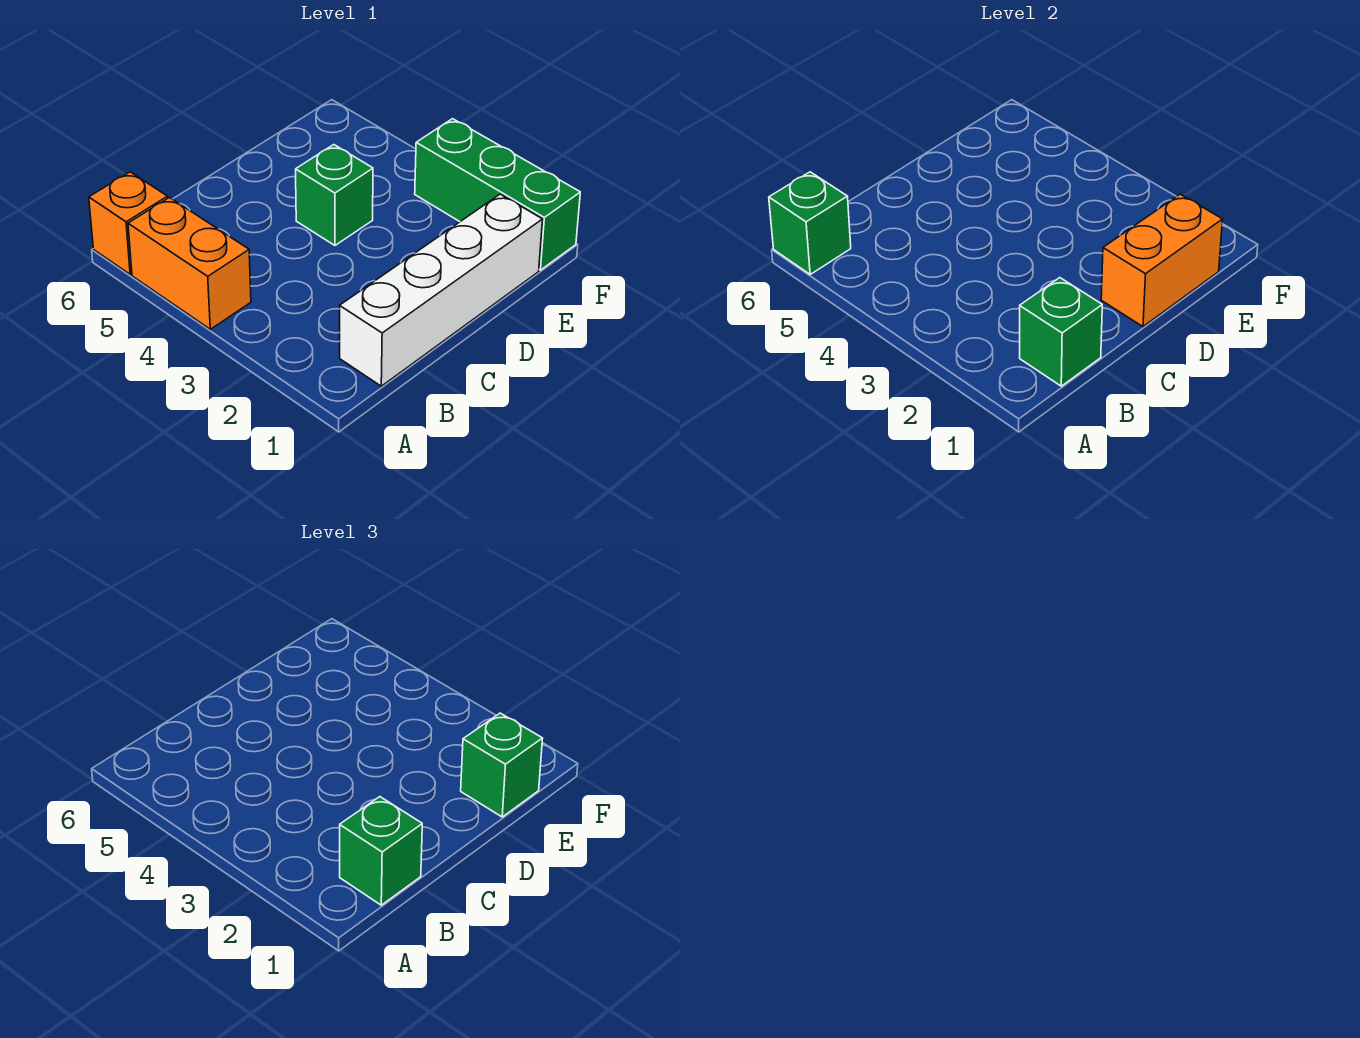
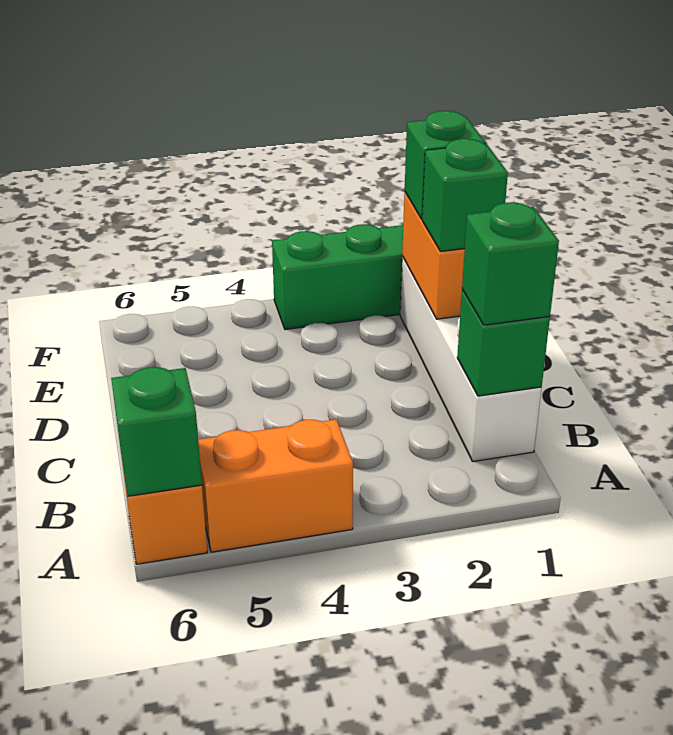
green 1x1 brick [296,145,373,245] -> green 1x1 brick moved to [422,139,508,252]

